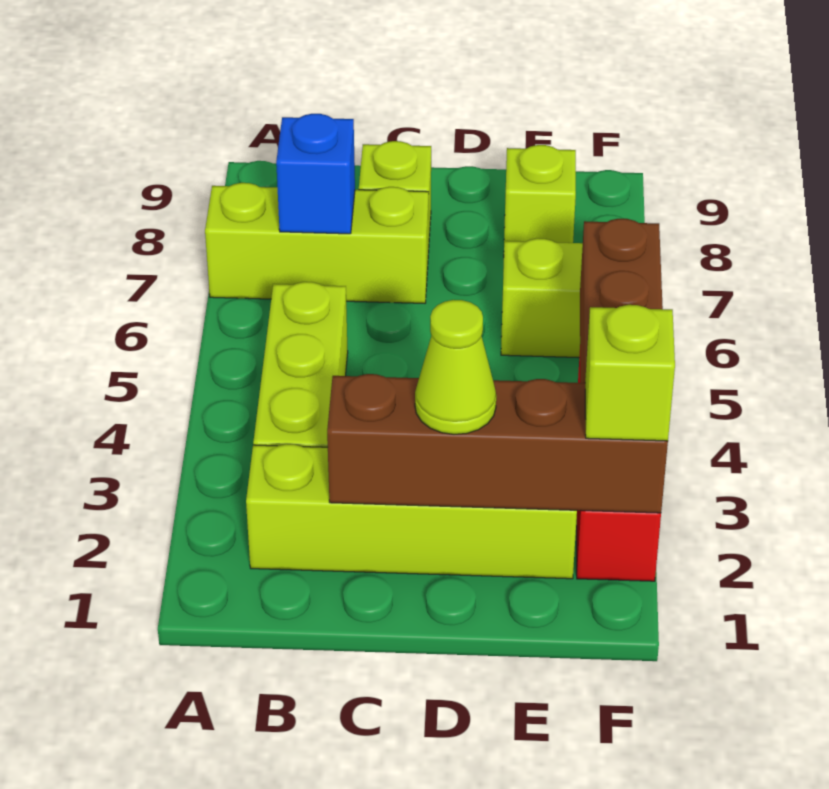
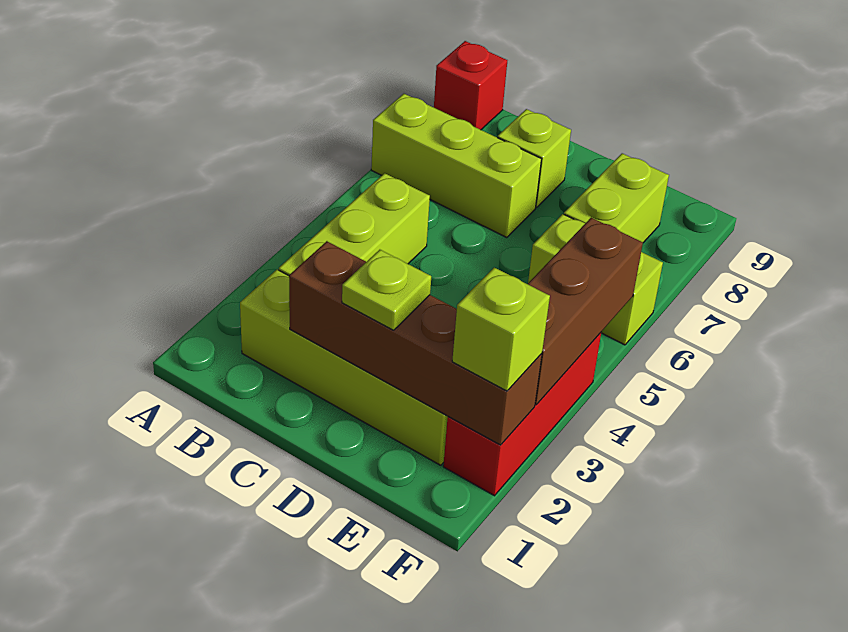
none -> red 1x1 brick [434,41,507,130]
blue 1x1 brick [276,114,355,234] -> none
lime 1x1 cone [415,300,496,434] -> lime 1x1 plate [342,250,431,330]
lime 1x1 brick [504,145,576,243] -> lime 1x2 brick [564,153,669,243]

